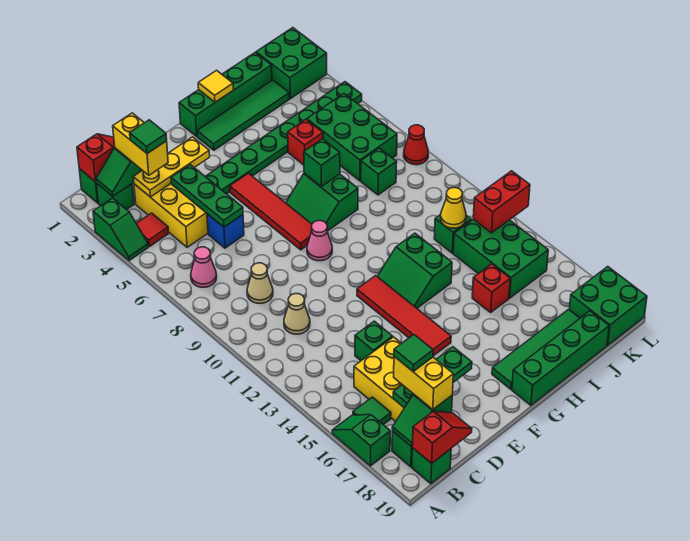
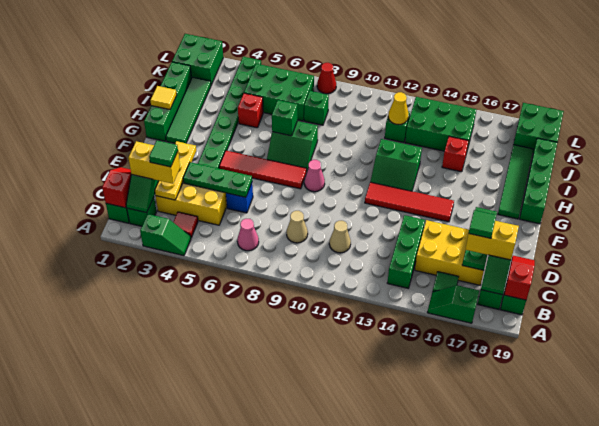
green 1x1 brick [355,321,393,361] -> green 1x3 brick [387,215,425,288]
red 1x2 brick [473,171,530,233] -> none

